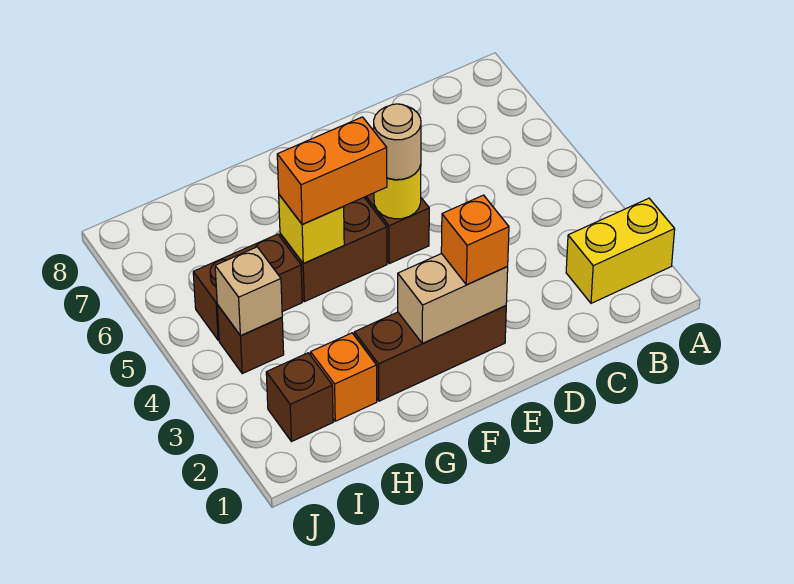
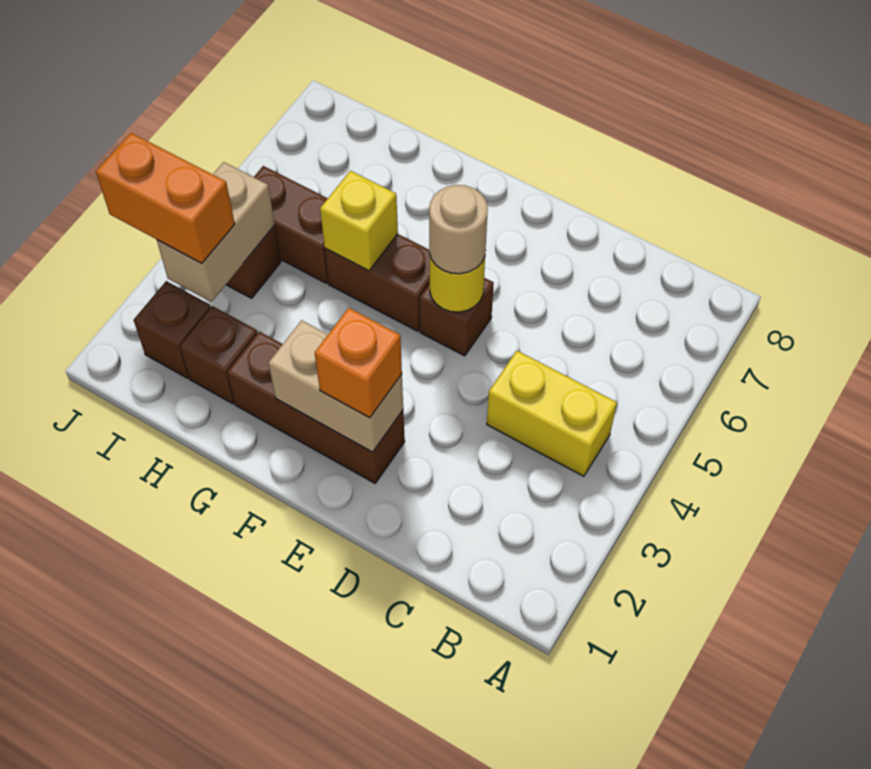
yellow 1x2 brick [566,198,675,303] -> yellow 1x2 brick moved to [487,351,617,476]
orange 1x2 brick [277,117,387,224] -> orange 1x2 brick moved to [96,133,235,264]
orange 1x1 brick [311,333,377,421] -> brown 1x1 brick [180,306,257,404]
tan 1x1 brick [215,247,282,336] -> tan 1x2 brick [157,162,275,302]

